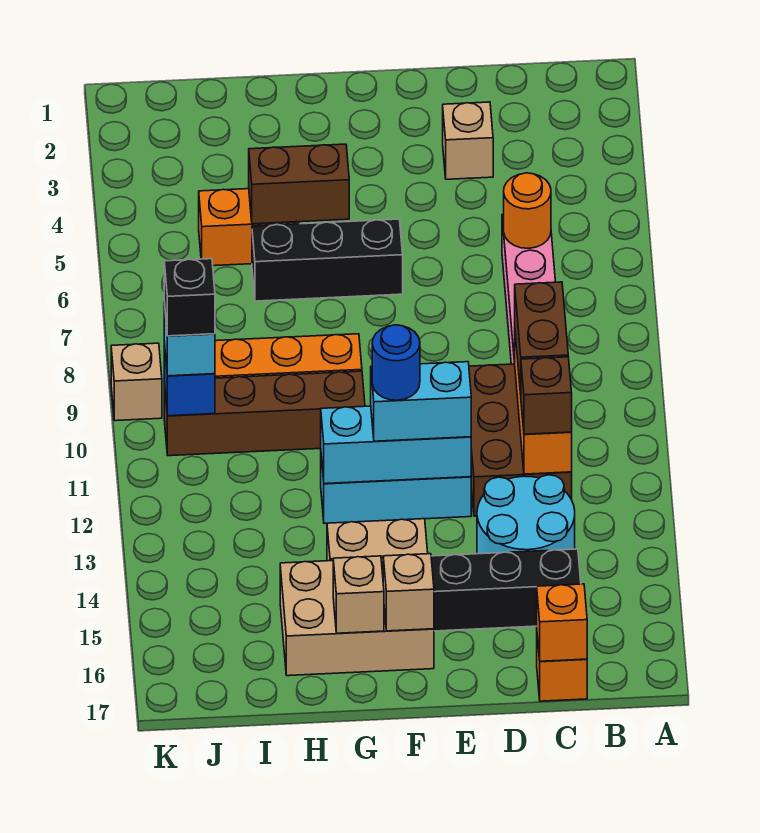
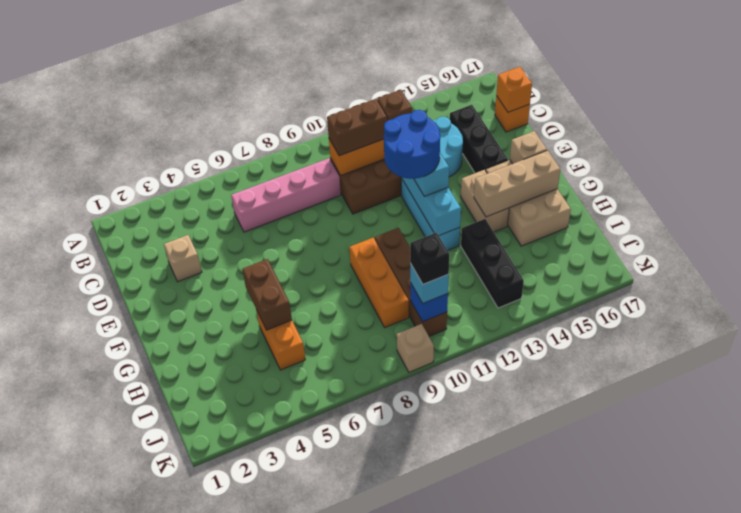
orange 1x1 round brick [504,173,551,248] -> none
black 1x3 brick [252,219,403,301] -> black 1x3 brick moved to [461,219,524,308]
blue 1x1 round brick [372,325,420,400] -> blue 2x2 round brick [384,110,440,179]
tan 1x1 brick [333,556,384,633] -> tan 1x3 brick [474,150,560,217]

